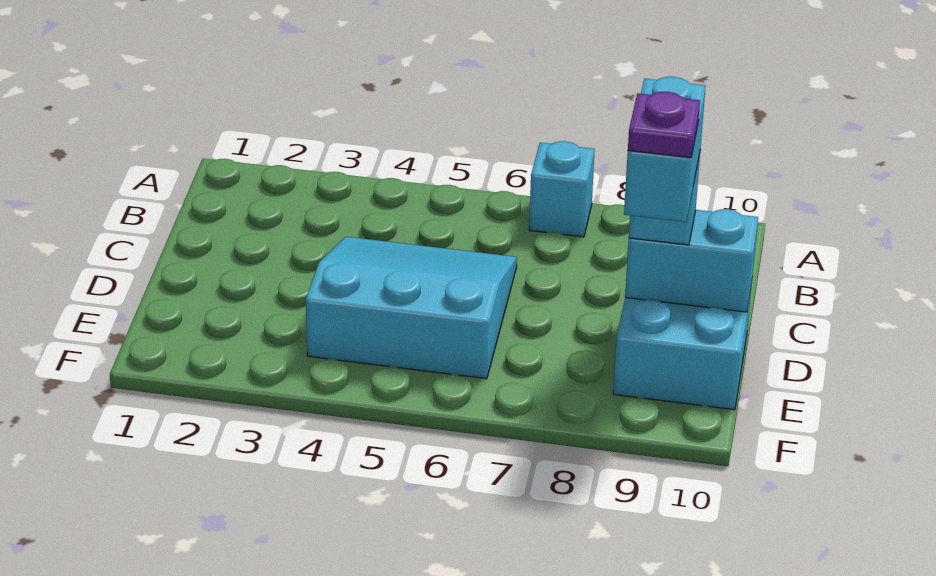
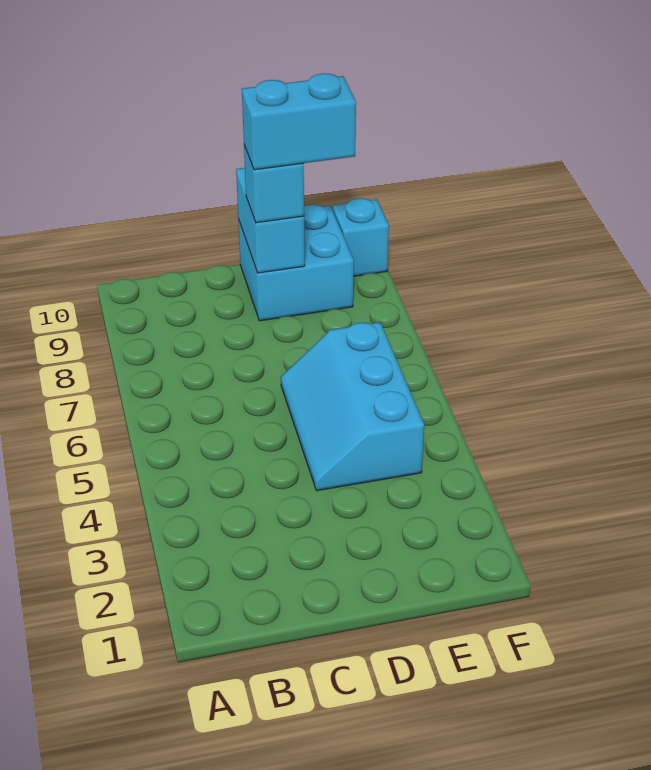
cyan 1x1 brick [529,141,595,237] -> cyan 1x1 brick moved to [333,198,389,276]
cyan 3x3 slope [306,237,517,379] -> cyan 2x3 slope [281,322,424,491]
purple 1x1 plate [628,92,700,158] -> none

